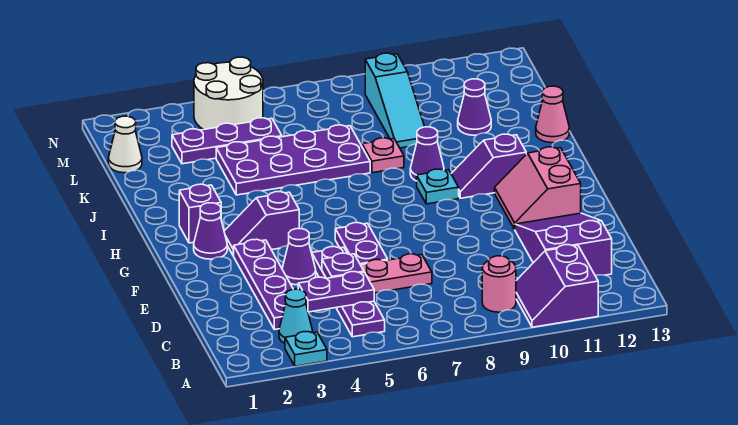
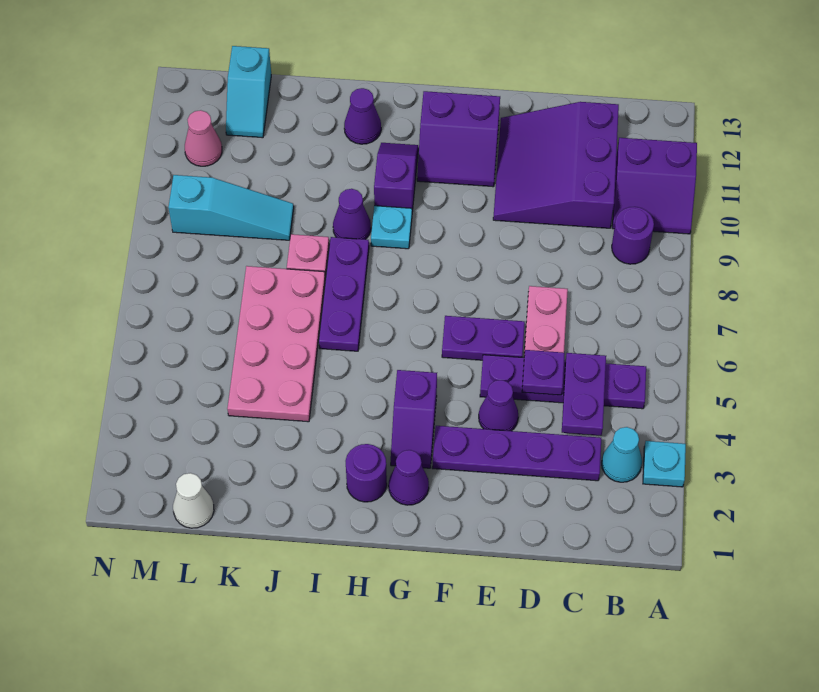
pink 1x1 round brick [482,256,516,312] -> purple 1x1 round brick [612,207,654,264]
purple 2x3 slope [515,213,612,276] -> purple 3x3 slope [493,102,619,228]
pink 2x2 slope [495,147,581,229] -> purple 2x2 slope [417,91,500,187]
purple 1x1 brick [179,184,221,243] -> purple 1x1 round brick [346,444,387,502]
purple 1x2 slope [451,134,526,198] -> purple 1x2 slope turned to [374,143,418,211]
purple 2x4 plate [216,125,370,195] -> pink 2x4 plate [227,266,325,422]
pink 1x1 cone [536,86,569,143] -> pink 1x1 cone moved to [185,110,222,166]
purple 1x1 cone [458,79,491,135] -> purple 1x1 cone moved to [344,88,381,144]
purple 1x3 plate [172,118,282,164] -> purple 1x3 plate moved to [319,237,369,351]
none -> cyan 1x2 slope [226,46,271,138]
white 2x2 round brick [194,57,263,130] -> none

